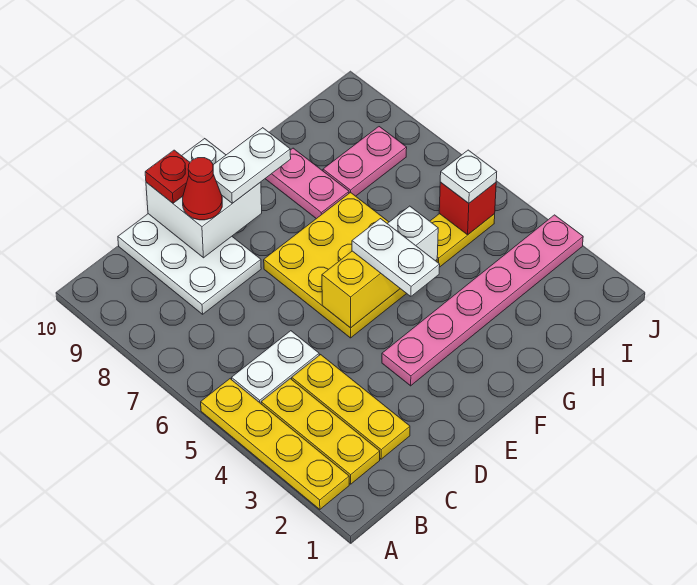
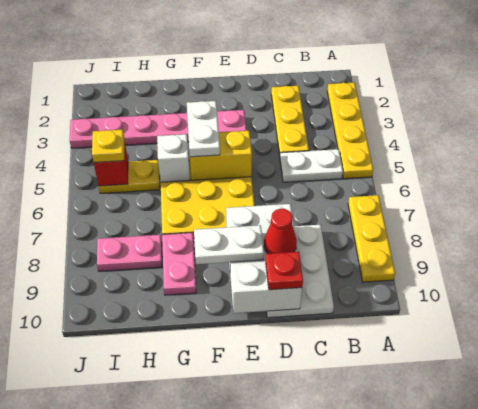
yellow 1x3 plate [261,379,380,484] -> yellow 1x3 plate moved to [348,195,395,282]
white 2x2 brick [146,139,262,258] -> white 2x3 brick [226,204,302,313]
white 1x1 plate [440,150,497,203] -> yellow 1x1 plate [92,130,124,162]

